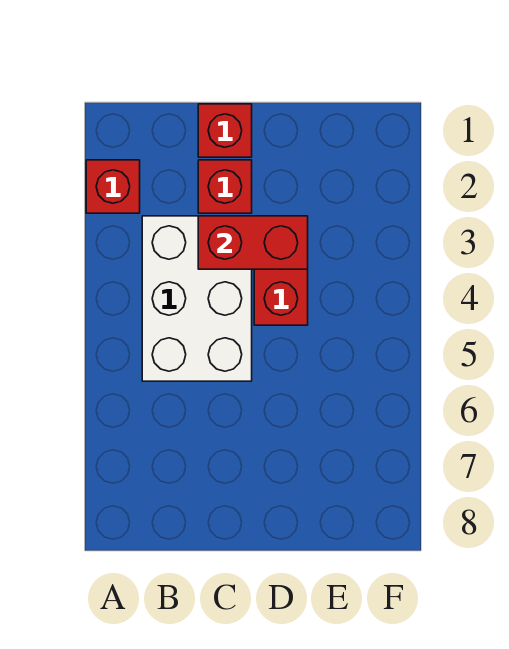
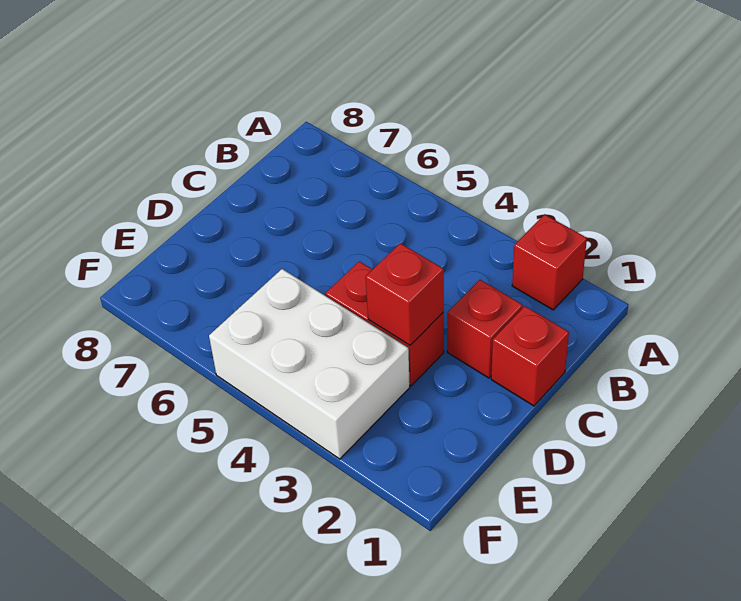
white 2x3 brick [142,216,252,381] -> white 2x3 brick moved to [209,269,410,459]
red 1x2 brick [198,216,308,269] -> red 1x1 brick [366,243,444,345]

